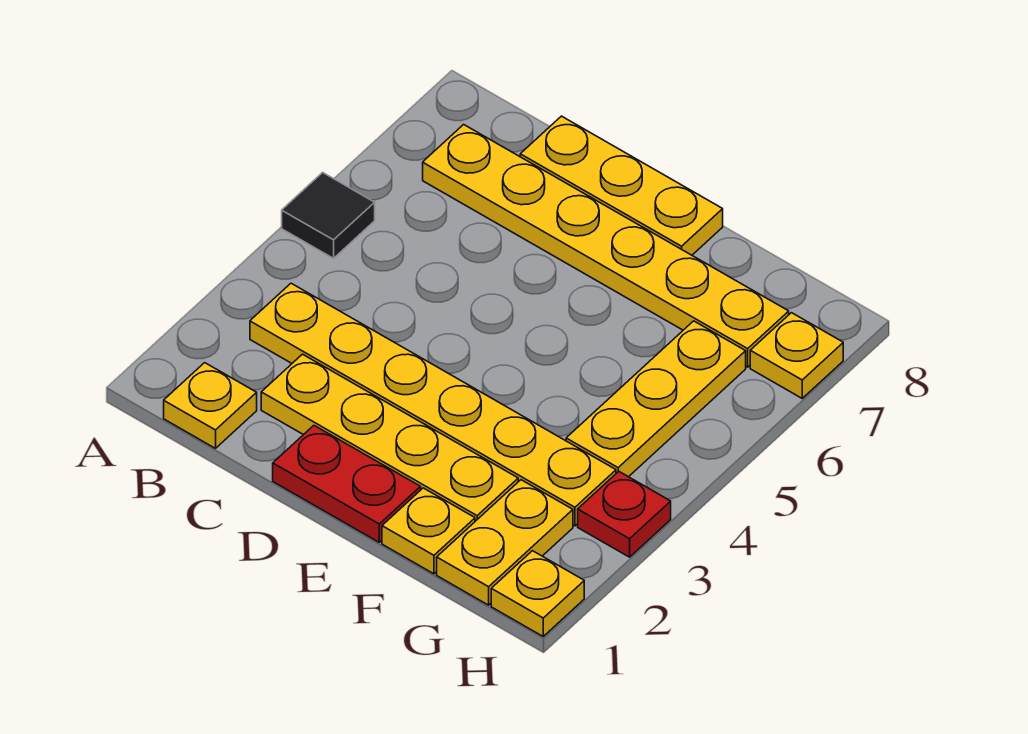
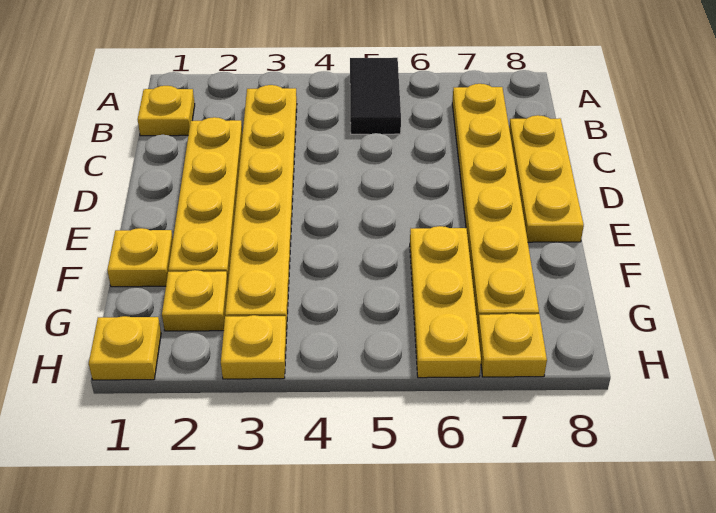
black 1x1 tile [282,173,375,258] -> black 1x2 tile [350,58,401,134]
red 1x2 plate [273,426,421,542] -> none
yellow 1x2 plate [437,480,573,605] -> yellow 1x1 plate [162,270,228,331]
yellow 1x3 plate [566,321,746,477] -> yellow 1x3 plate turned to [410,226,481,378]
red 1x1 plate [578,471,671,557] -> yellow 1x1 plate [221,315,287,379]

